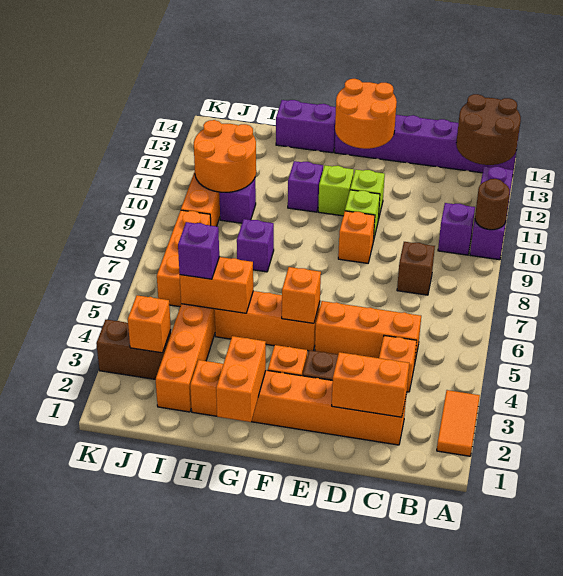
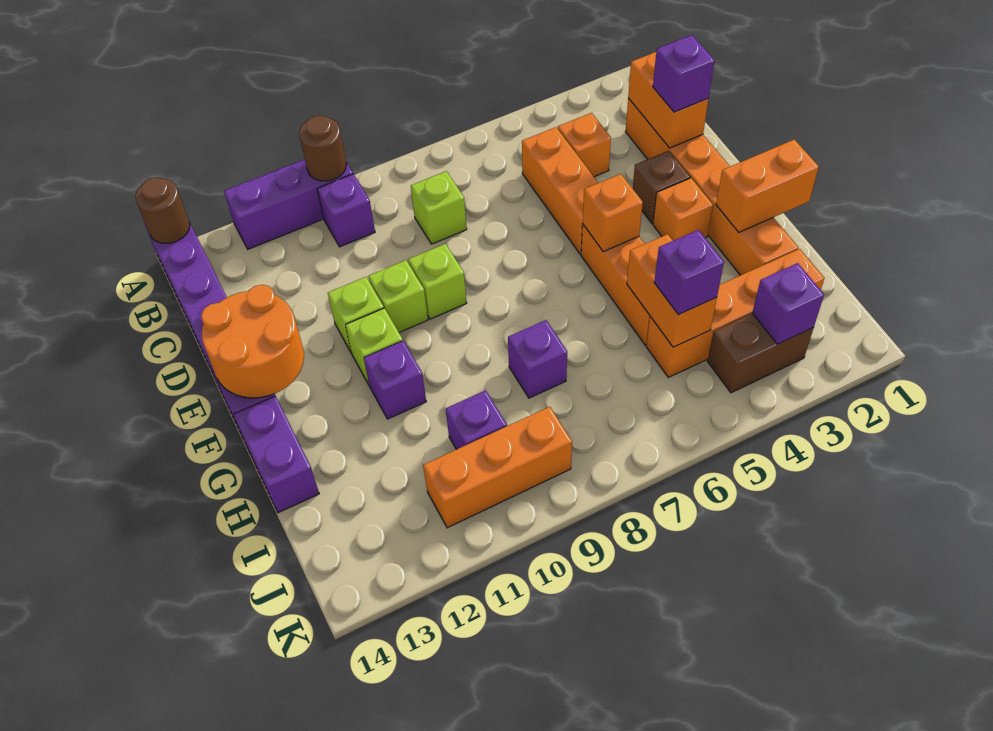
orange 1x2 tile [437,390,480,456] -> none
brown 2x2 round brick [456,94,521,165] -> brown 1x1 round brick [135,178,190,243]
brown 1x1 brick [397,242,435,295] -> lime 1x1 brick [411,171,467,244]
none -> purple 1x1 brick [653,35,714,112]
orange 1x1 brick [338,211,375,263] -> lime 1x1 brick [408,244,467,319]
orange 2x2 round brick [194,120,256,192] -> none
brown 1x2 brick [96,320,171,379] -> brown 1x2 brick turned to [708,313,813,393]
orange 1x1 brick [128,295,171,353] -> purple 1x1 brick [752,263,824,344]
orange 1x3 brick [157,210,211,307] -> none

